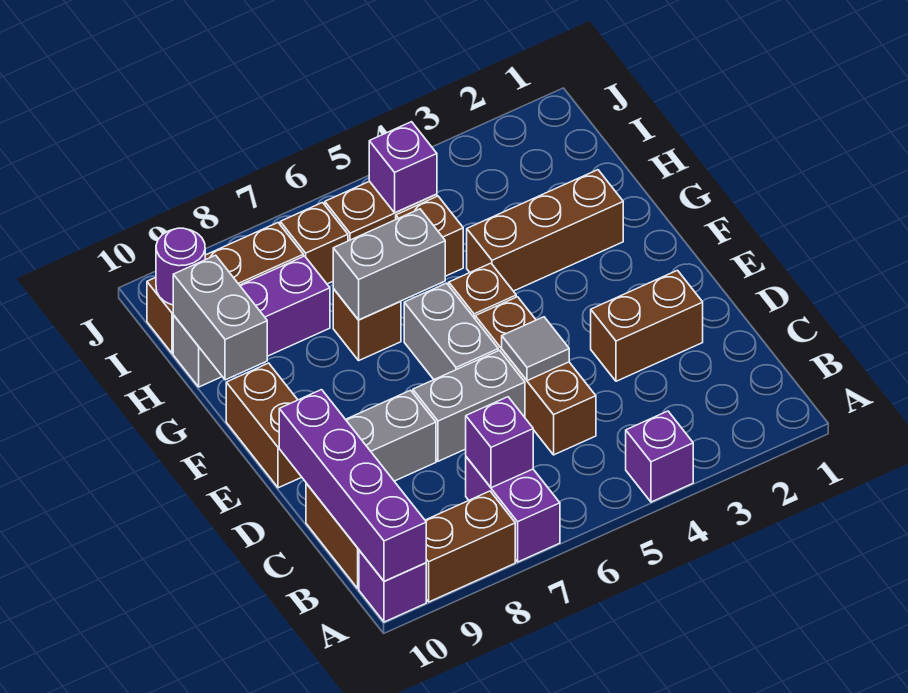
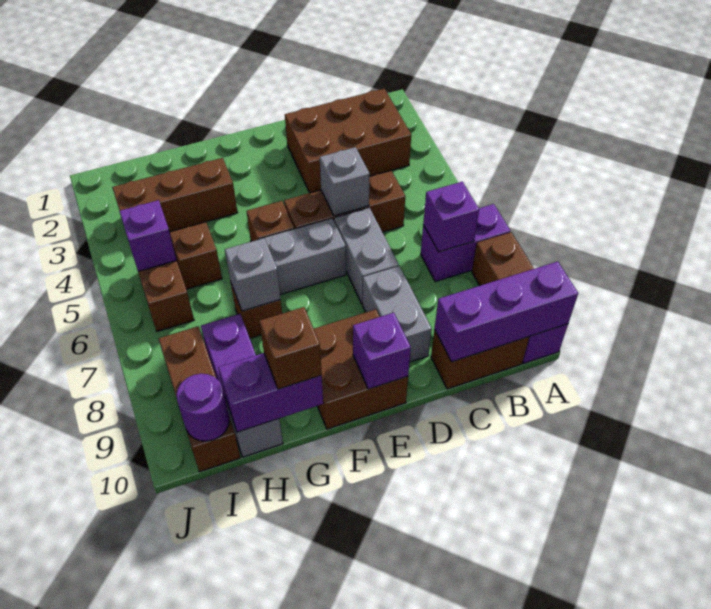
purple 1x1 brick [626,411,693,502] -> purple 1x1 brick moved to [353,313,411,389]
purple 1x4 brick [279,390,426,581] -> purple 1x3 brick [435,262,578,362]
brown 1x2 brick [591,270,703,381] -> brown 2x3 brick [285,89,411,193]
grey 1x1 tile [502,317,569,381] -> grey 1x1 brick [320,147,370,216]
brown 1x2 brick [226,363,301,488] -> brown 2x2 brick [314,309,408,429]
brown 1x3 brick [467,170,623,291] -> brown 1x3 brick turned to [112,158,238,232]
grey 1x2 brick [333,209,445,320] -> grey 1x1 brick [225,238,281,311]
grey 1x2 brick [173,255,267,380] -> purple 1x2 brick [218,353,323,432]
brown 1x1 brick [280,203,348,284] -> brown 1x1 brick moved to [259,307,322,389]

